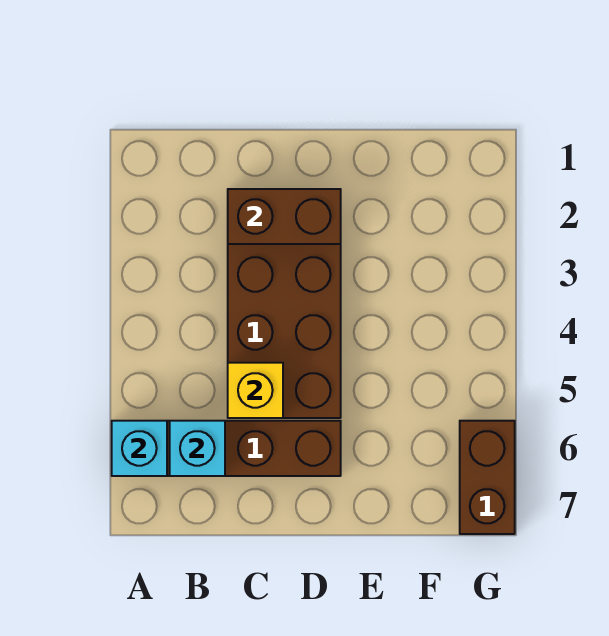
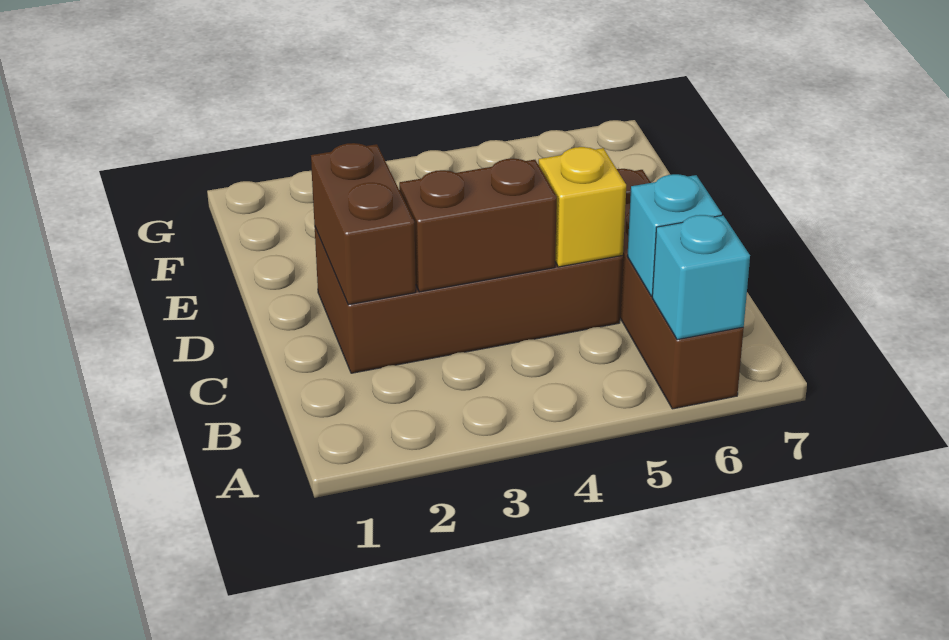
brown 1x2 brick [460,421,515,534] -> brown 1x2 brick moved to [399,159,557,292]

